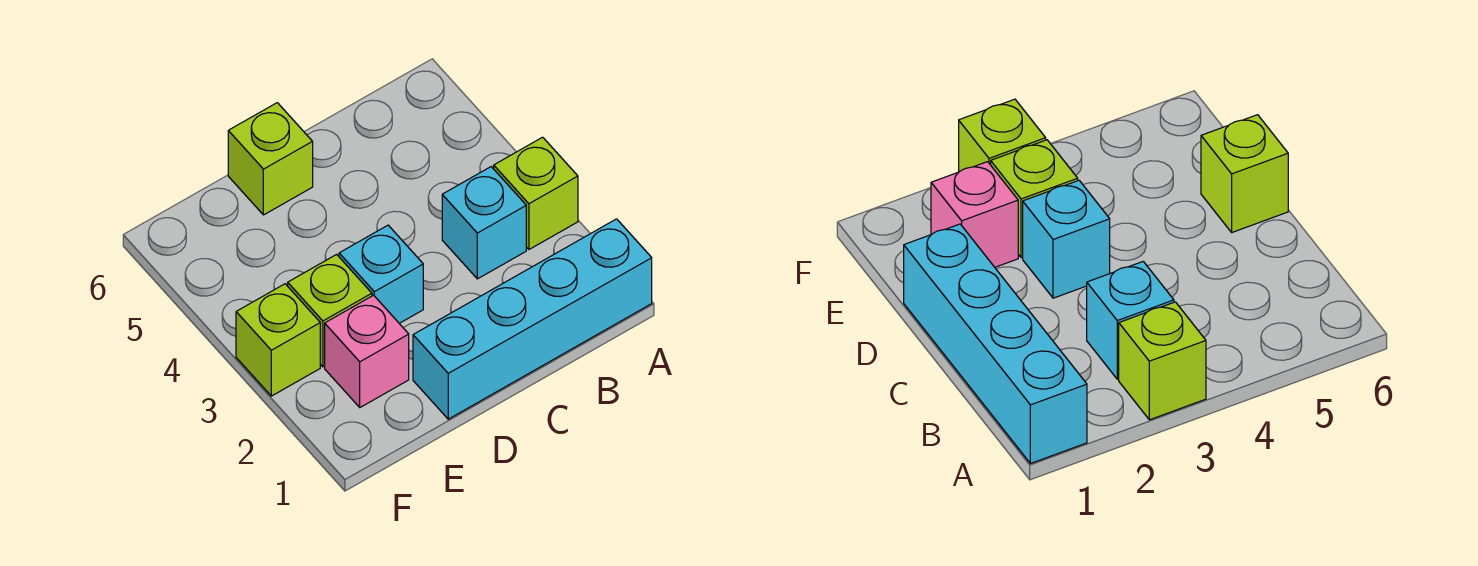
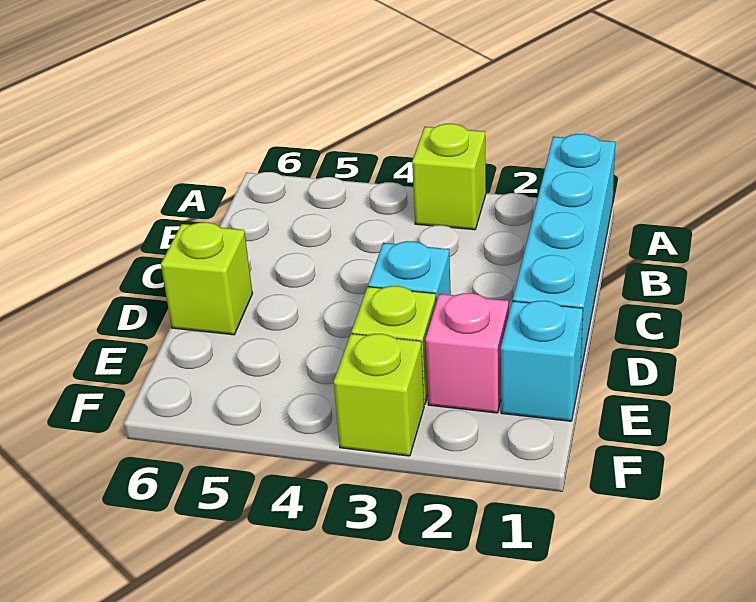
cyan 1x1 brick [442,167,526,279] -> cyan 1x1 brick moved to [501,301,583,421]

